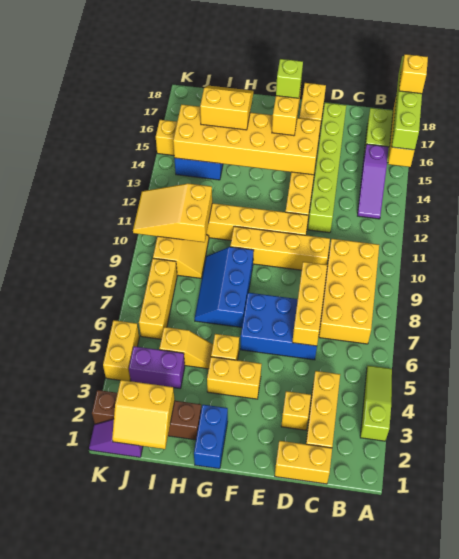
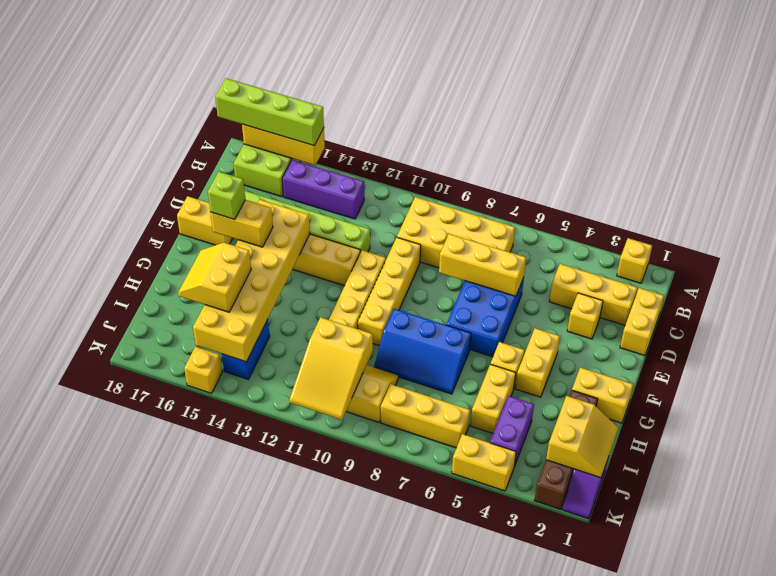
lime 1x3 slope [360,366,392,441] -> none
yellow 1x1 brick [399,54,428,94] -> yellow 1x1 brick moved to [617,238,652,283]
purple 1x3 slope [358,144,389,219] -> purple 1x3 brick [282,160,364,219]
blue 1x2 brick [194,405,228,469] -> yellow 1x2 brick [572,367,633,423]
yellow 1x2 slope [160,327,213,369] -> yellow 1x2 brick [471,364,516,433]

